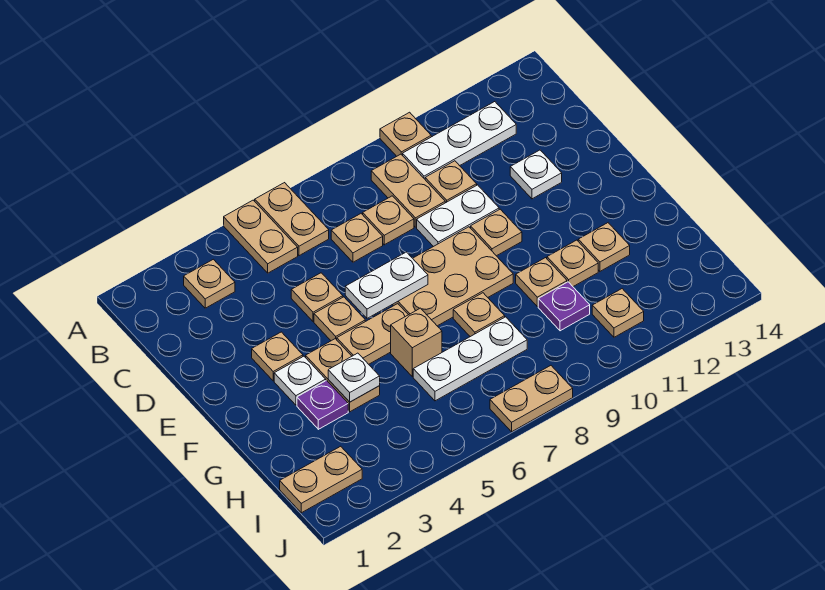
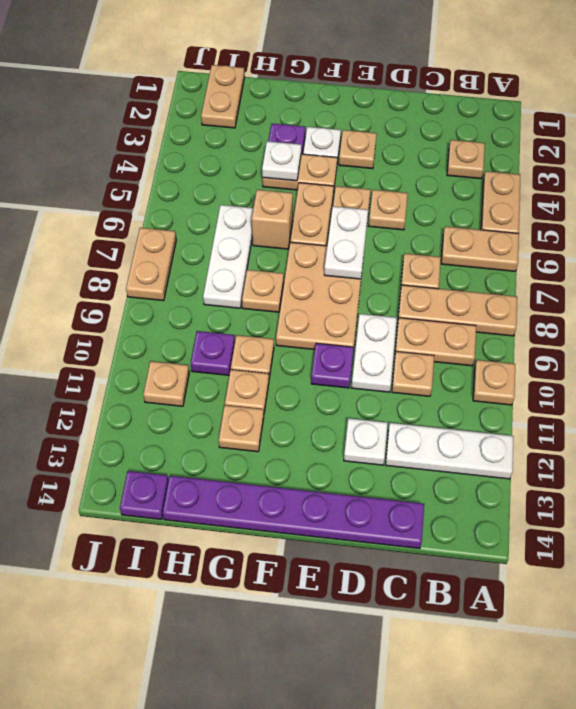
tan 1x2 plate [224,200,298,273] -> tan 1x2 plate turned to [481,171,520,233]
white 1x3 plate [403,102,516,179] -> white 1x3 plate turned to [386,423,514,479]
tan 1x1 plate [363,196,414,245] -> tan 1x3 plate [398,285,517,336]
none -> purple 1x6 plate [163,476,424,549]
tan 1x1 plate [471,209,522,256] -> purple 1x1 plate [311,343,354,388]
none -> purple 1x1 plate [120,471,169,519]

